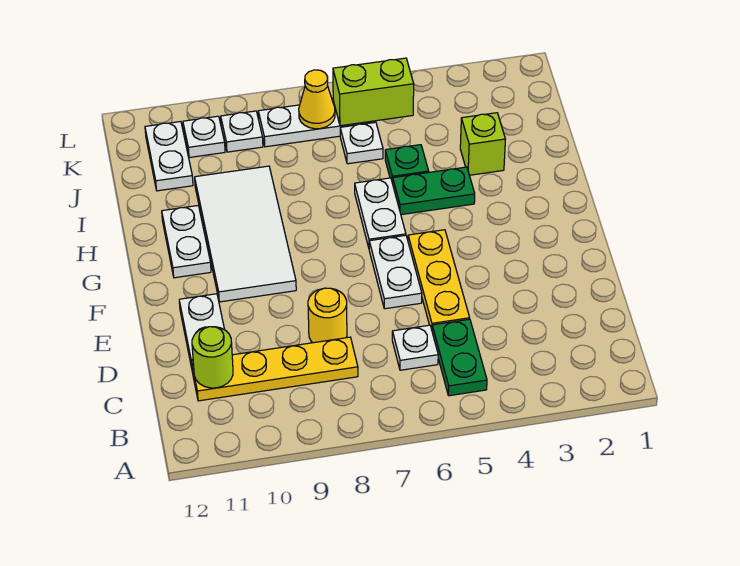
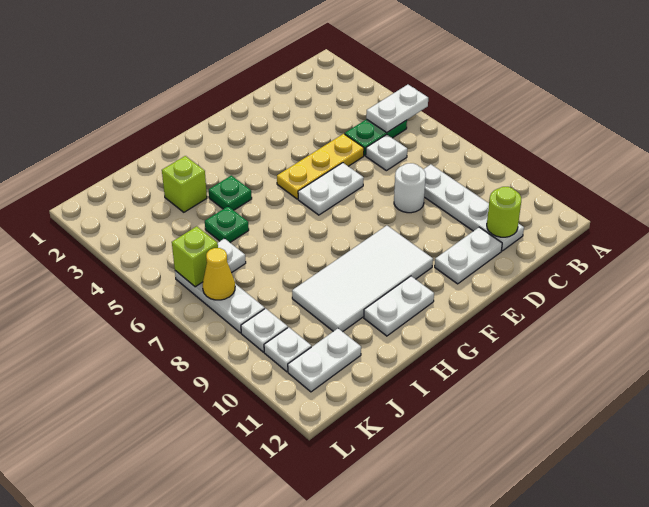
yellow 1x4 plate [191,337,358,401] -> white 1x4 plate [423,164,524,251]
yellow 1x1 round brick [308,288,347,343] -> white 1x1 round brick [394,163,426,213]
white 1x2 plate [355,178,406,247] -> white 1x2 plate moved to [366,85,428,132]
green 1x2 plate [393,167,475,215] -> green 1x1 plate [209,175,252,210]
lime 1x2 brick [333,58,414,126] -> lime 1x1 brick [172,226,218,287]

